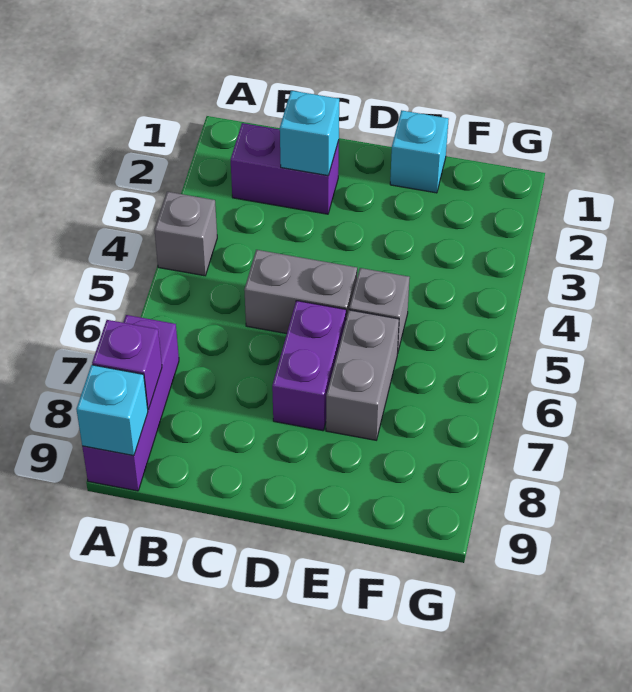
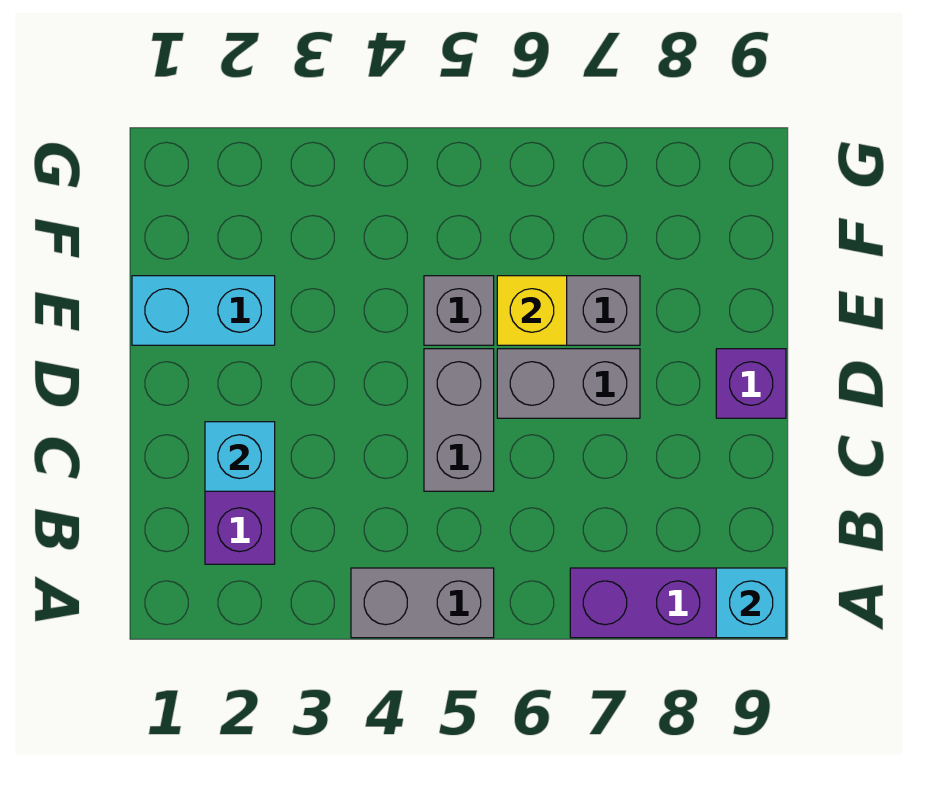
grey 1x1 brick [155,192,217,276] -> grey 1x2 brick [351,568,494,638]
purple 1x1 brick [92,320,162,410] -> purple 1x1 brick moved to [716,349,786,418]
purple 1x2 brick [272,301,346,431] -> grey 1x2 brick [497,349,640,418]
cyan 1x1 brick [390,110,449,193] -> cyan 1x2 brick [132,276,275,345]
none -> yellow 1x1 brick [497,276,567,345]

